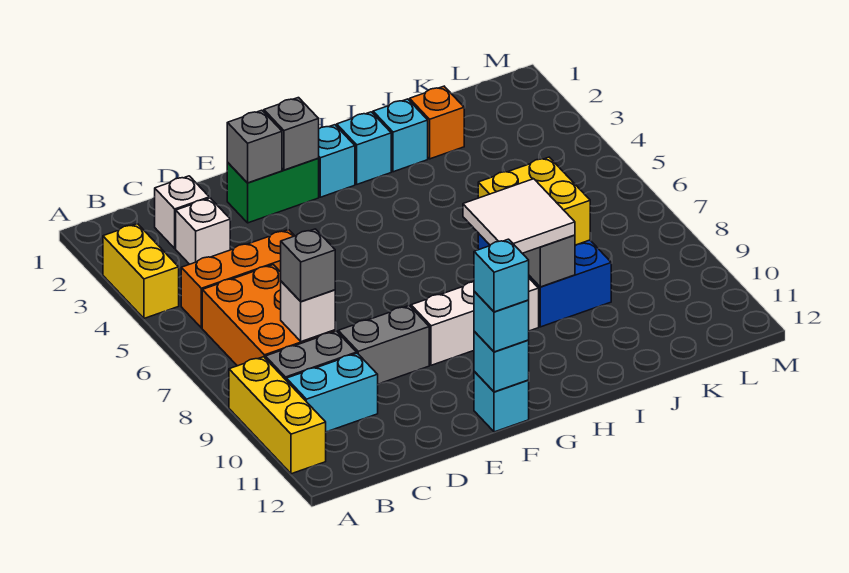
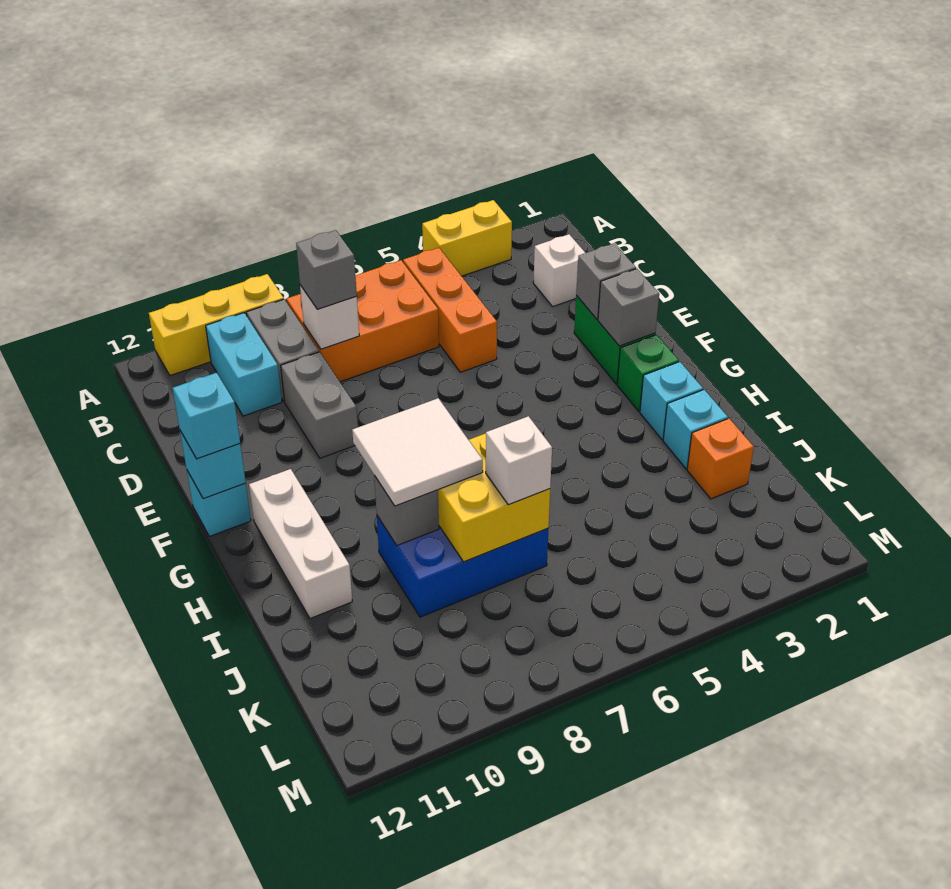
white 1x1 brick [176,198,230,264] -> white 1x1 brick moved to [486,416,552,505]
white 1x3 brick [411,279,539,365] -> white 1x3 brick moved to [249,469,352,619]
cyan 1x1 brick [474,239,529,312] -> none
cyan 1x1 brick [318,125,355,197] -> green 1x1 brick [617,335,679,411]

